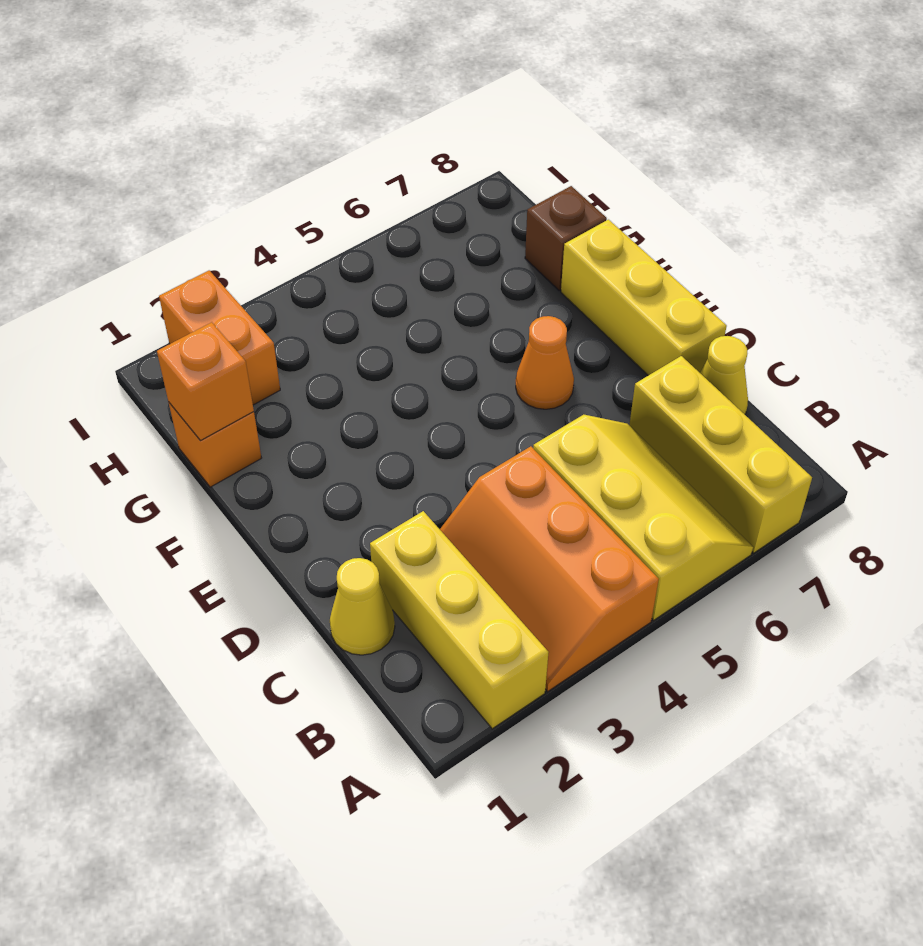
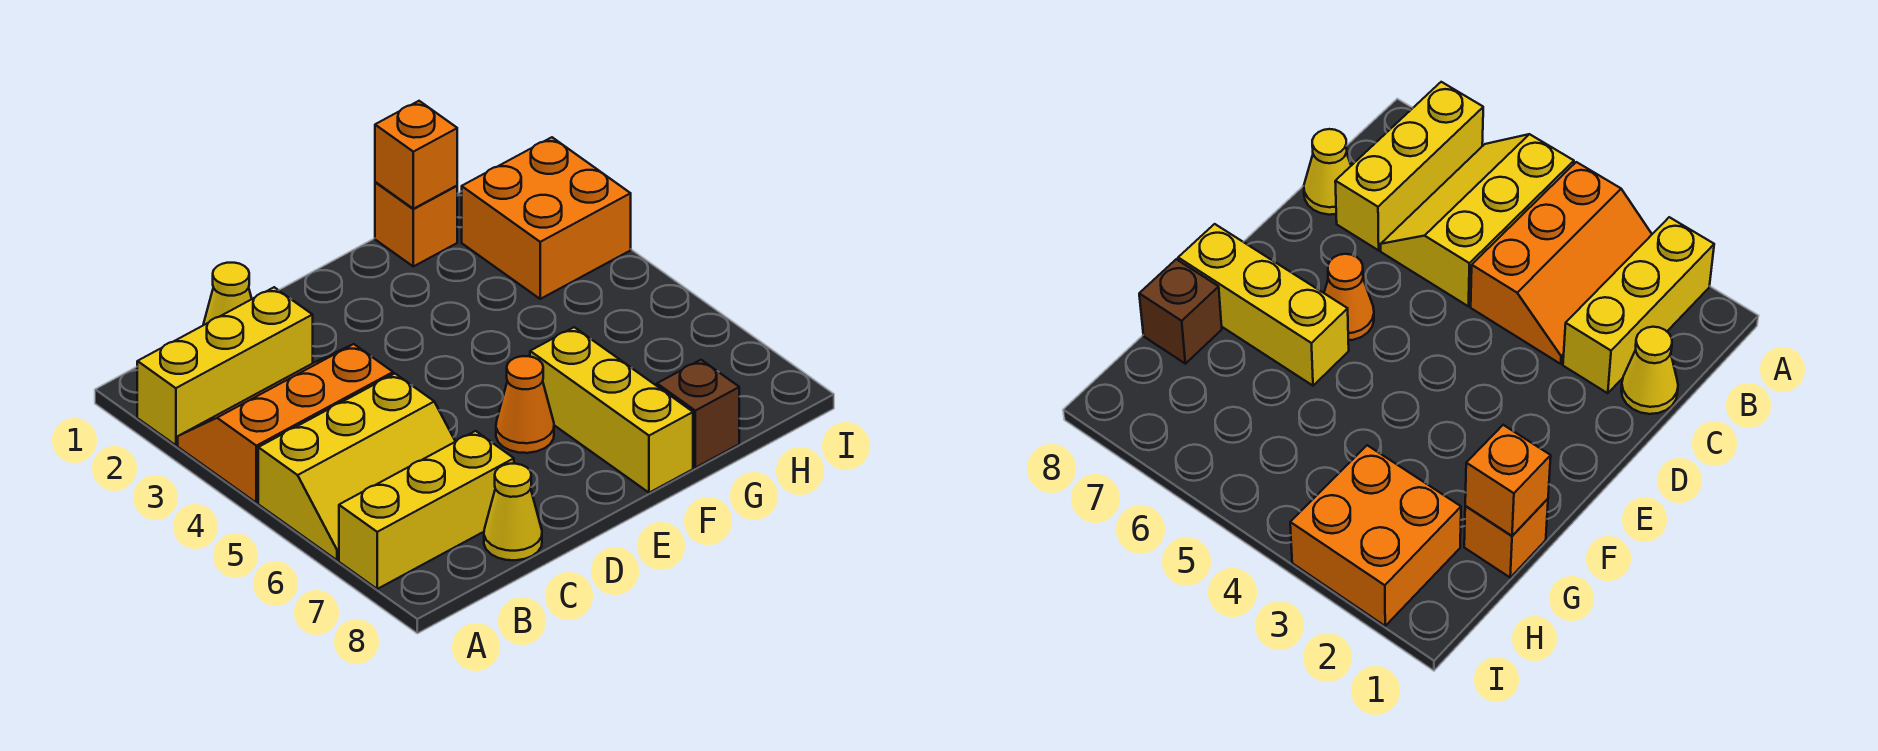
yellow 1x3 brick [561,220,727,375] -> yellow 1x3 brick turned to [530,327,693,493]
orange 1x2 brick [159,270,280,405] -> orange 2x2 brick [462,137,631,299]

